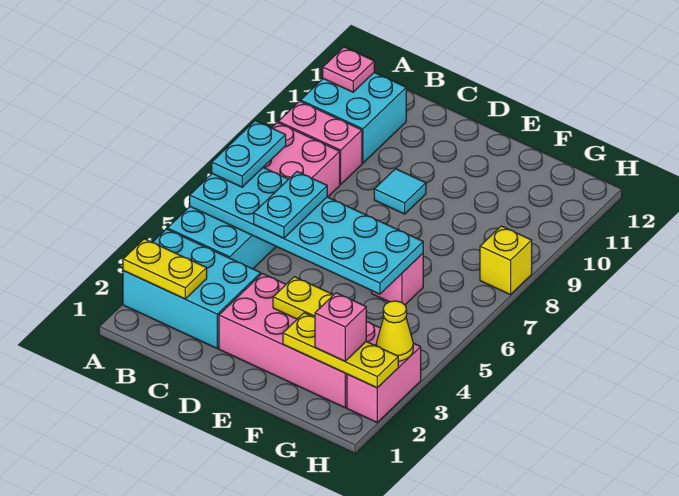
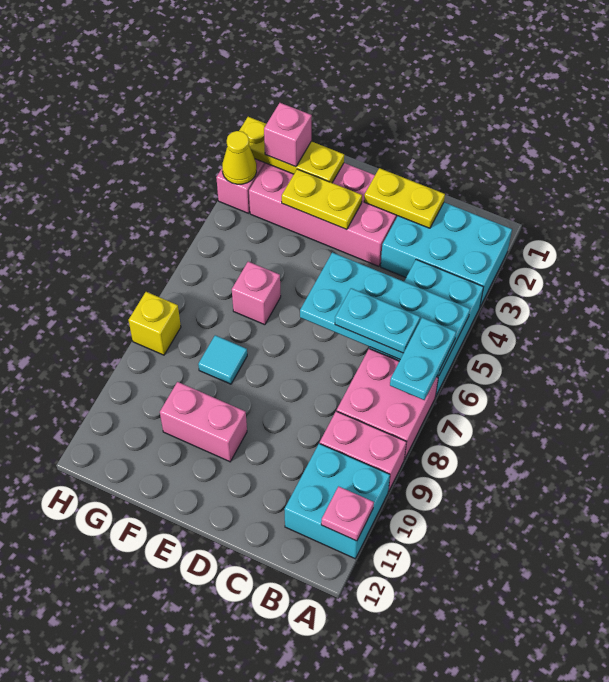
yellow 1x2 plate [123,239,207,299] -> yellow 1x2 plate moved to [364,168,445,228]
cyan 2x6 plate [190,168,423,294] -> cyan 2x4 plate [300,252,470,376]
cyan 1x2 plate [254,172,327,238] -> cyan 1x2 plate turned to [335,288,420,353]
cyan 1x1 tile [374,169,426,214] -> cyan 1x1 tile moved to [198,335,247,384]
none -> pink 1x2 brick [160,382,247,462]

